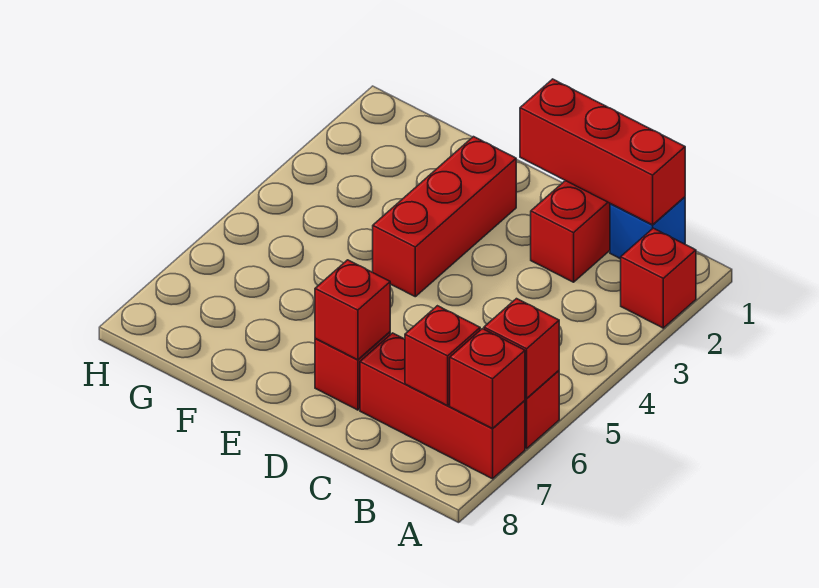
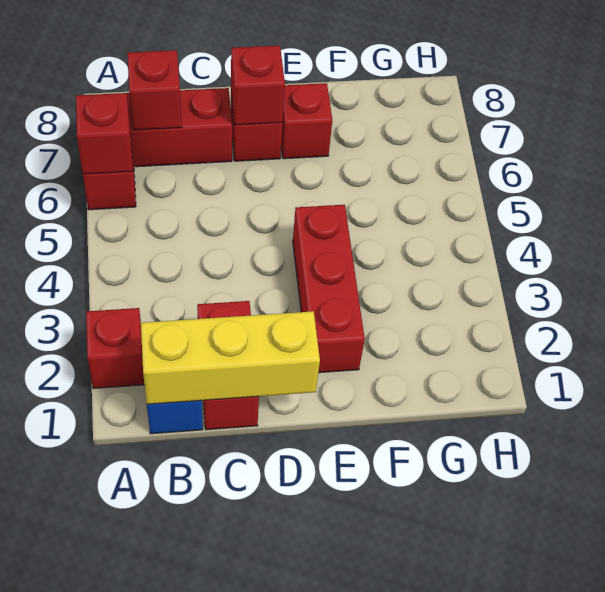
red 1x1 brick [450,329,525,429] -> red 1x1 brick moved to [281,83,332,159]
red 1x3 brick [520,79,685,225] -> yellow 1x3 brick [141,311,320,404]

